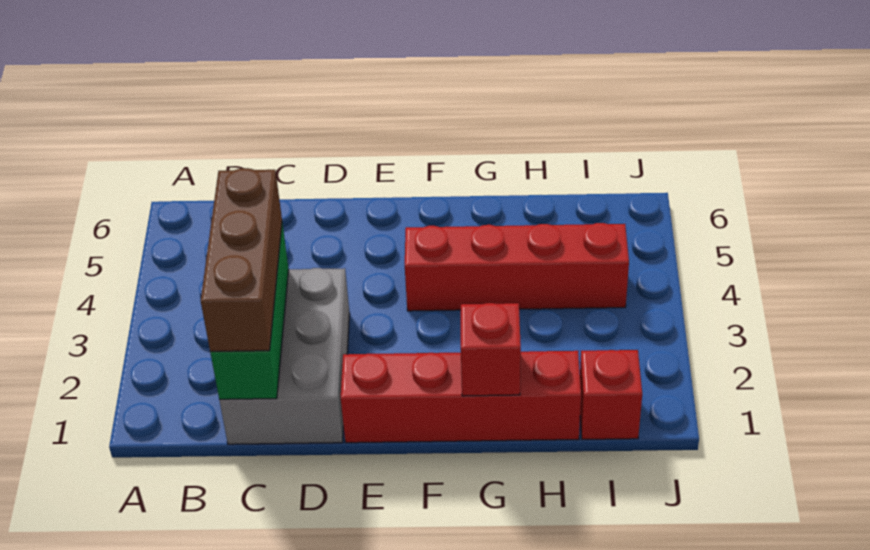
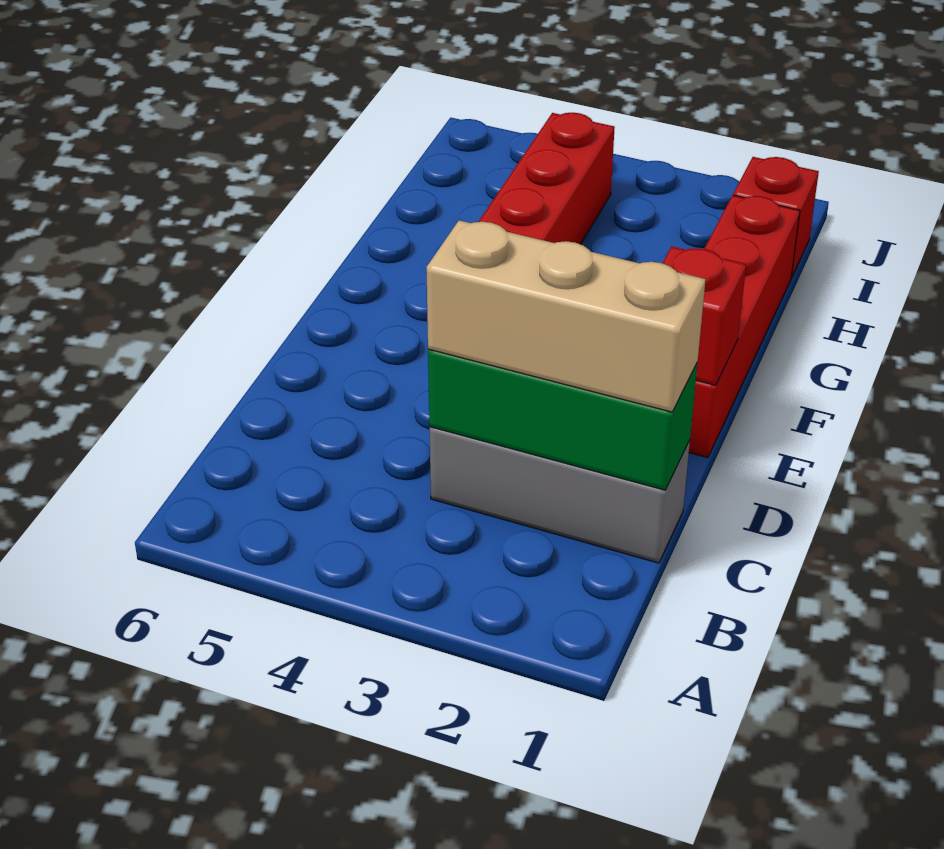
grey 2x3 brick [219,268,350,444] -> grey 1x3 brick [430,427,690,563]
brown 1x3 brick [201,168,282,351] -> tan 1x3 brick [426,220,706,412]
red 1x1 brick [460,303,521,396] -> red 1x1 brick moved to [663,247,746,385]

